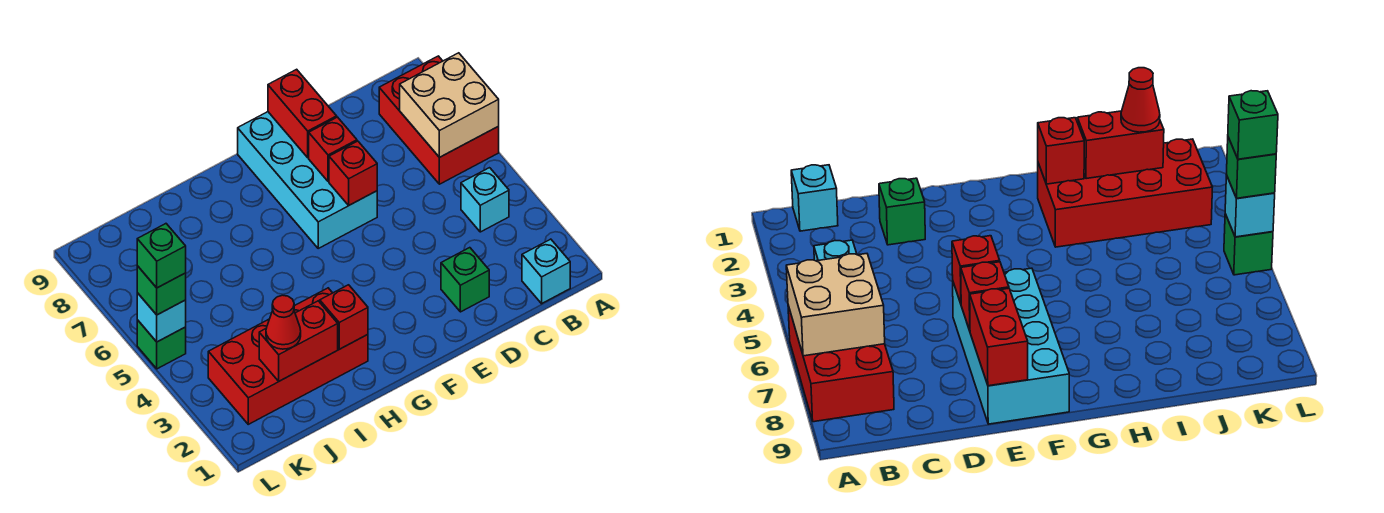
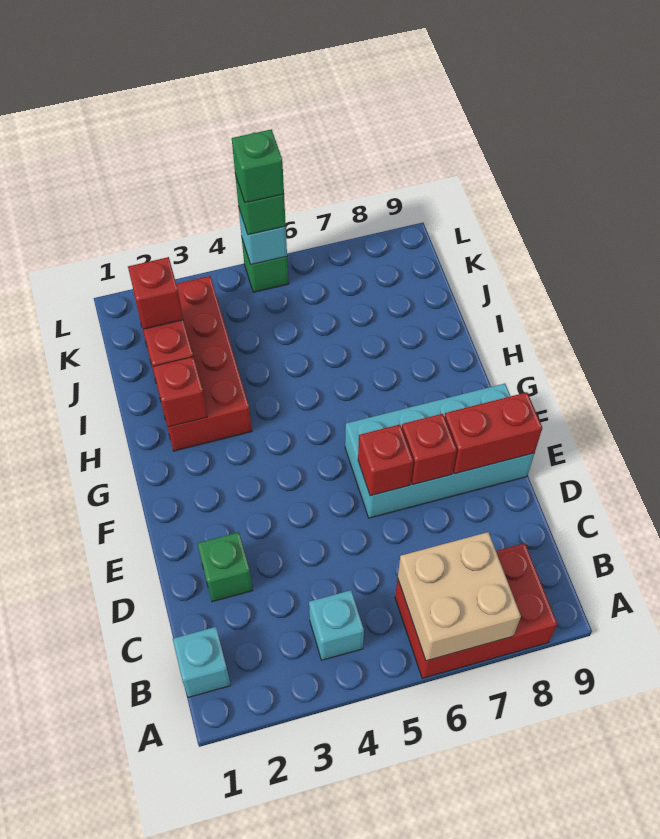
red 1x1 cone [266,295,301,349] -> red 1x1 brick [128,257,183,329]

